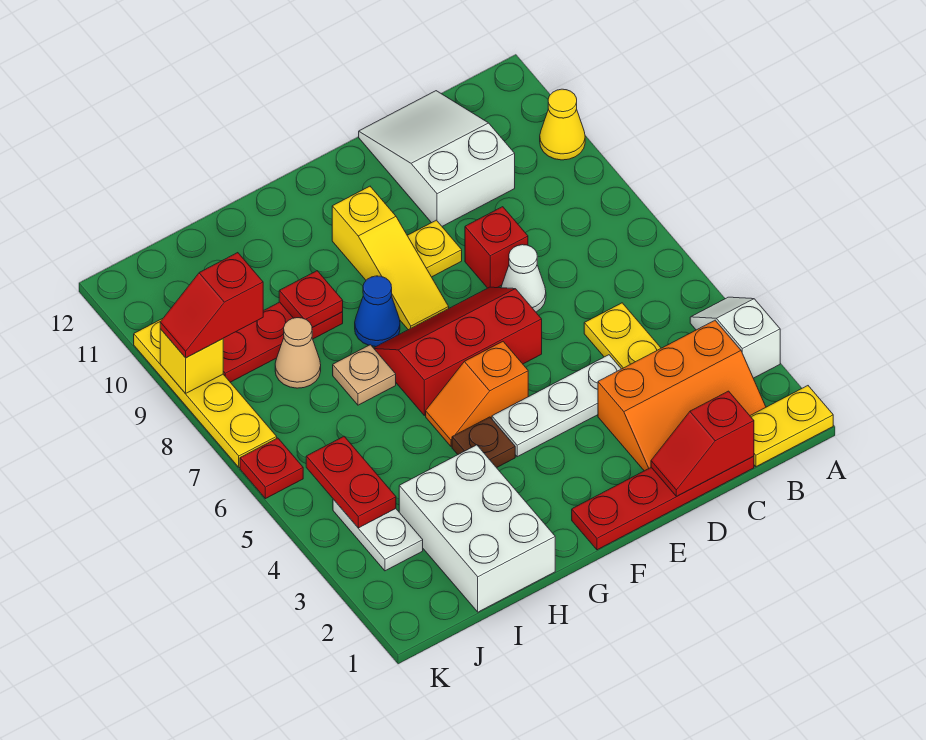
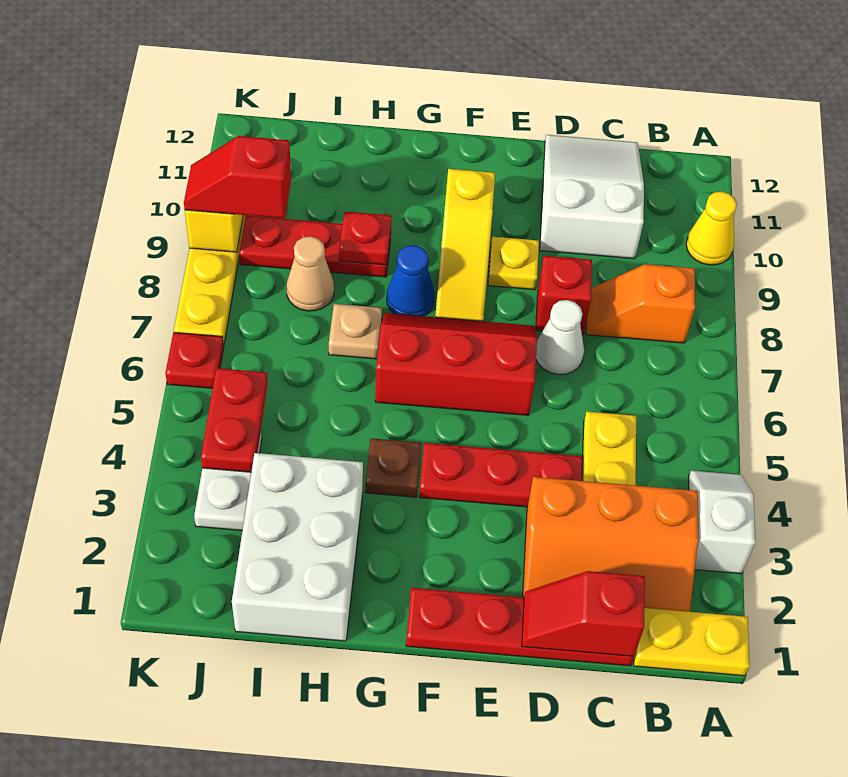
white 1x3 plate [492,355,621,457] -> red 1x3 plate [419,443,582,507]
orange 1x2 slope [426,342,528,446] -> orange 1x2 slope moved to [586,264,695,343]

